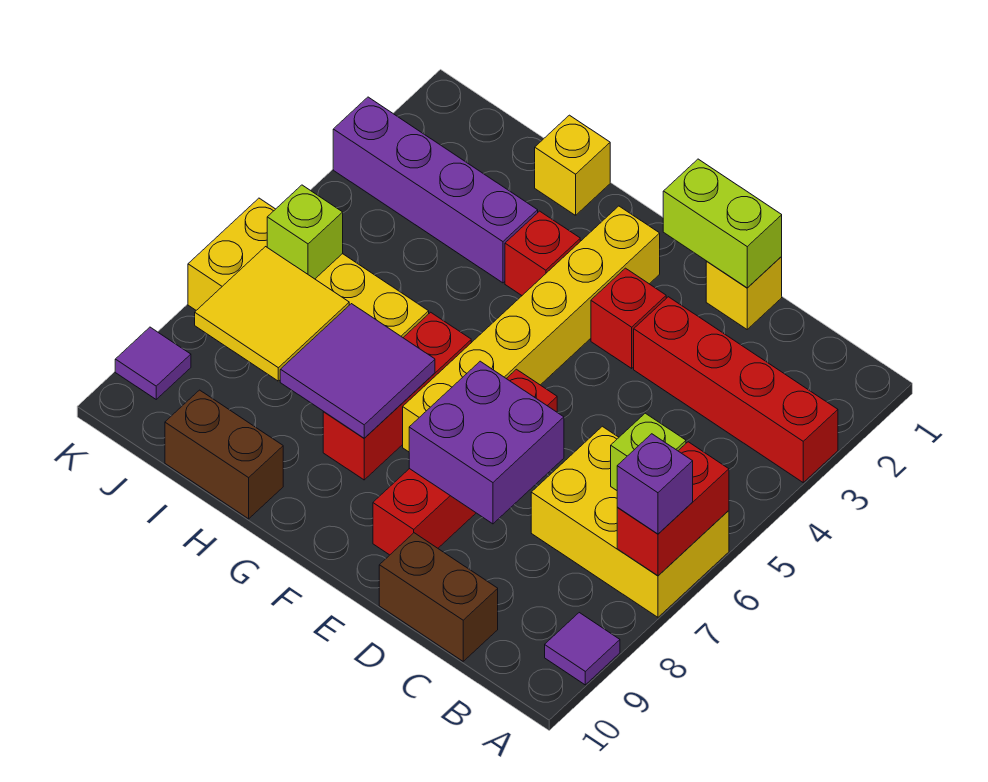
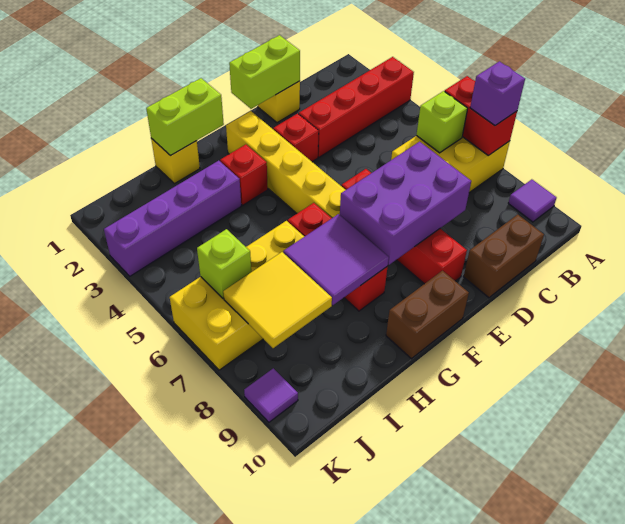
purple 2x2 brick [409,361,564,524] -> purple 2x3 brick [340,142,471,265]
none -> lime 1x2 brick [146,78,224,156]
brown 1x2 brick [165,390,283,519] -> brown 1x2 brick moved to [386,271,469,359]

